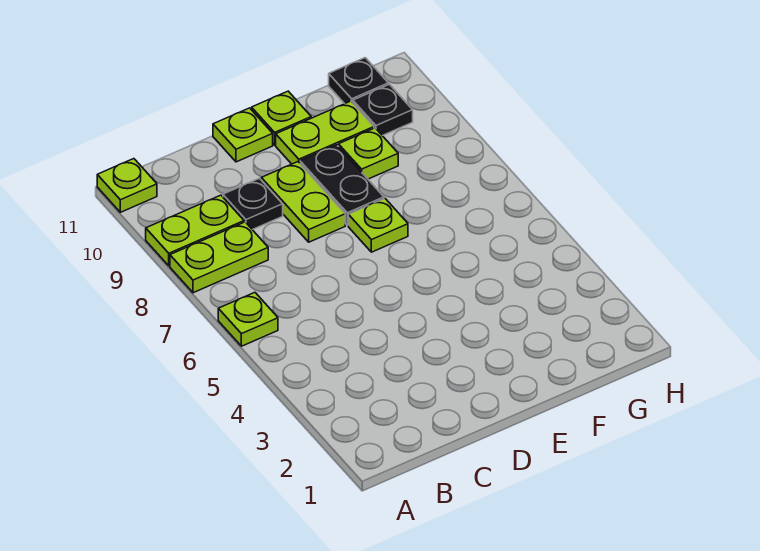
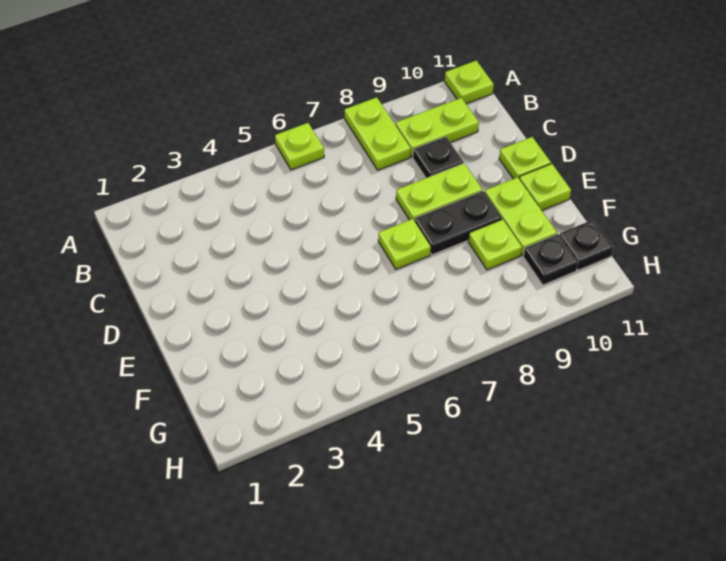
lime 1x2 plate [146,195,244,266] -> lime 1x2 plate turned to [396,98,479,157]

